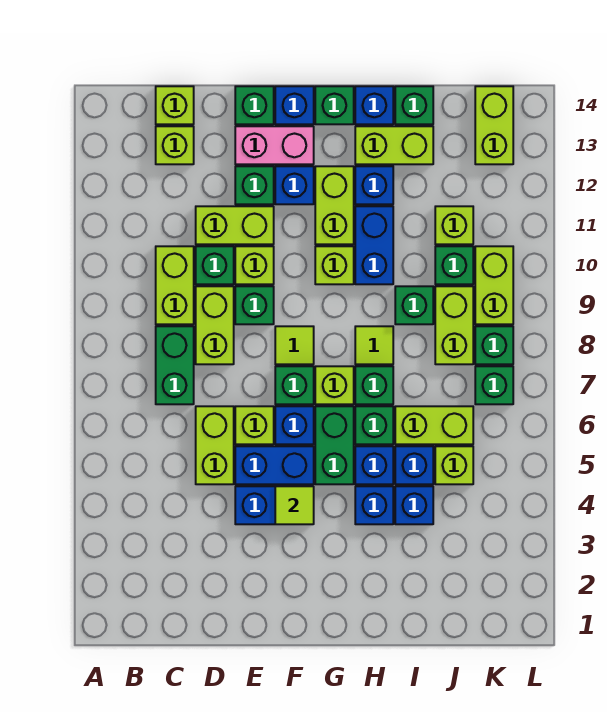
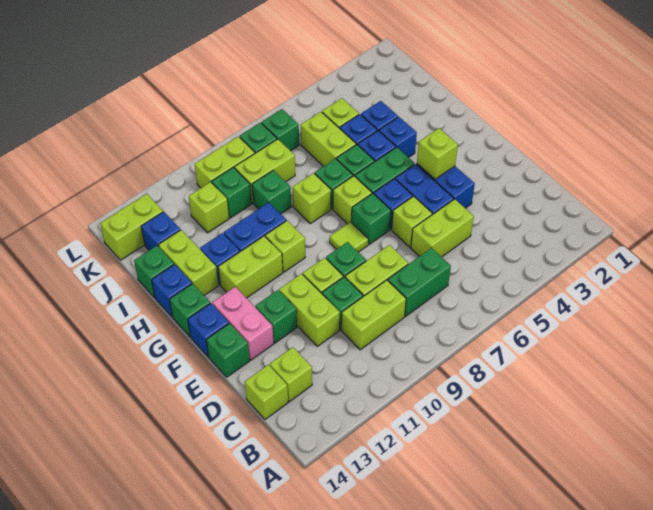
lime 1x1 tile [275,486,314,524] -> lime 1x1 brick [417,128,458,179]
blue 1x1 brick [275,166,314,204] -> blue 1x1 brick moved to [141,212,180,250]
lime 1x1 tile [355,326,393,364] -> lime 1x1 brick [293,173,331,224]

